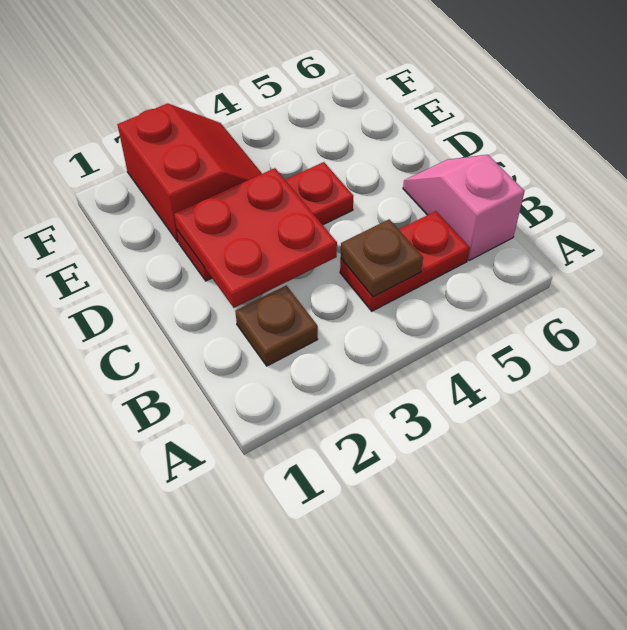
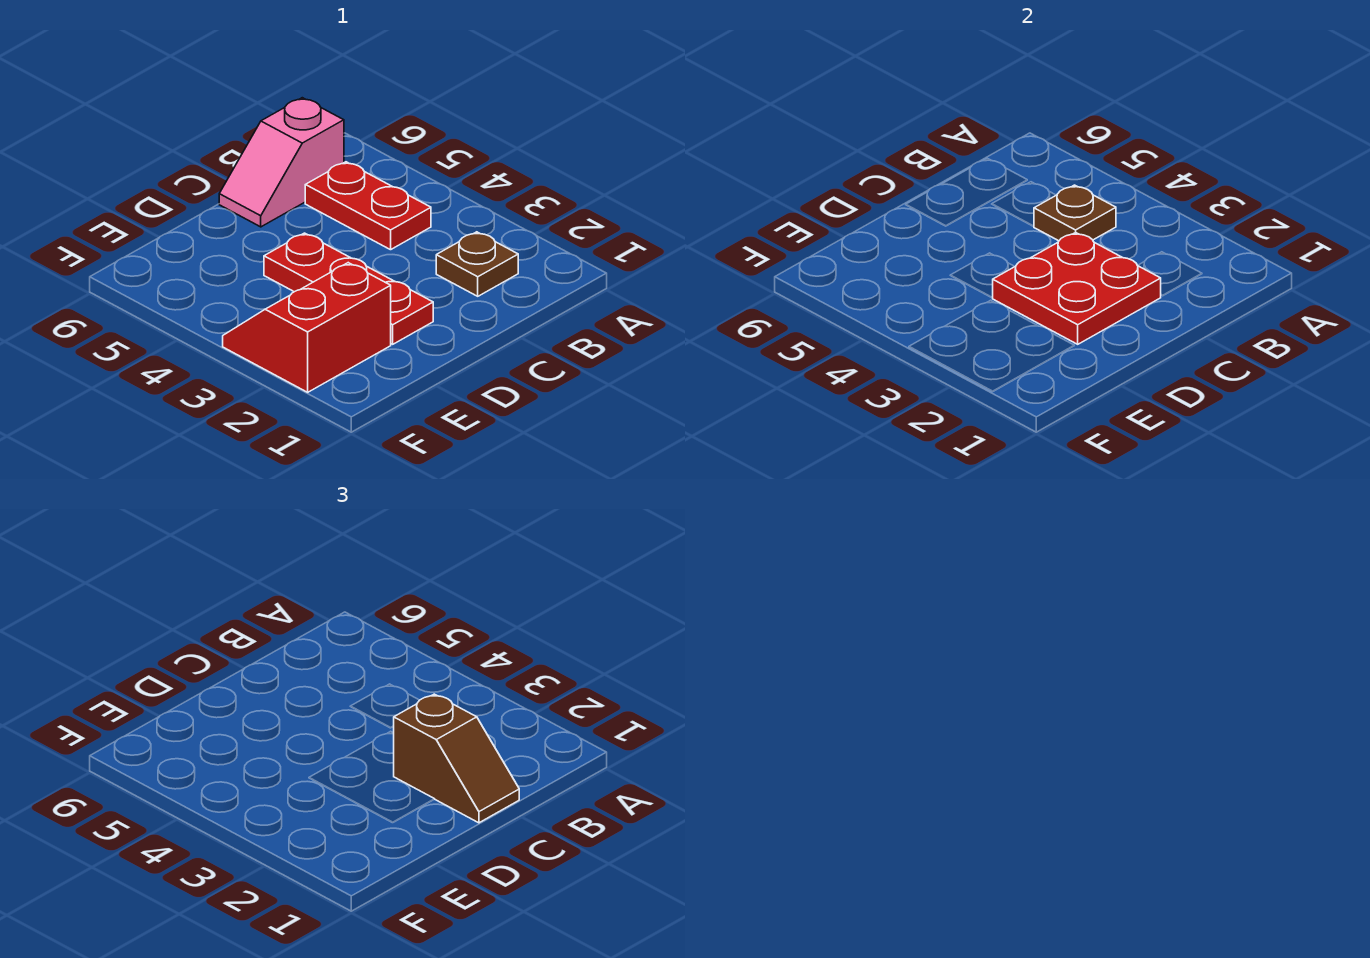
none -> brown 1x2 slope [394,694,519,823]

